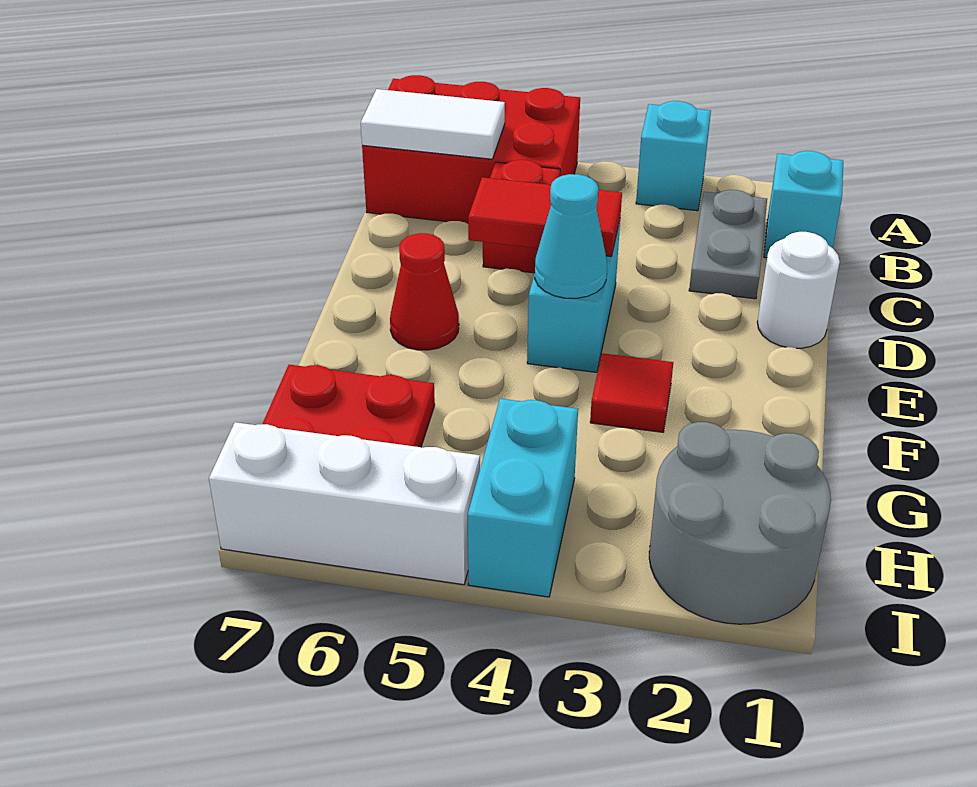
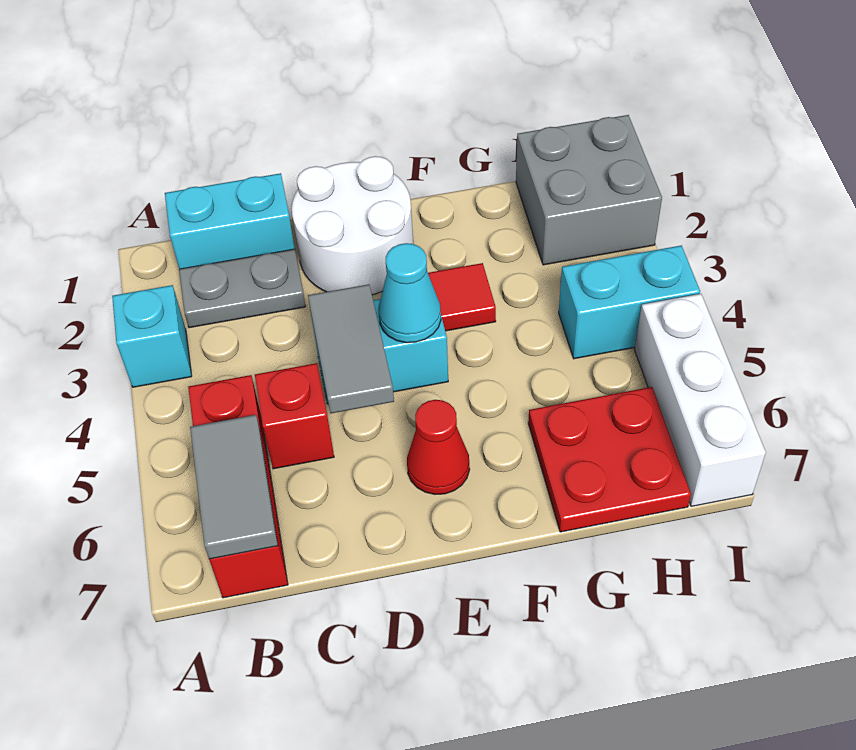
red 2x3 brick [362,75,580,224] -> red 1x3 brick [188,375,288,598]
cyan 1x1 brick [764,151,843,258] -> cyan 1x2 brick [165,173,295,269]
white 1x2 tile [361,89,505,159] -> grey 1x2 tile [190,415,278,559]
white 1x1 round brick [757,232,840,348] -> white 2x2 round brick [292,156,413,295]
red 1x2 tile [468,177,622,257] -> grey 1x2 tile [308,284,394,413]
grey 2x2 round brick [649,422,831,624] -> grey 2x2 brick [516,115,662,265]

